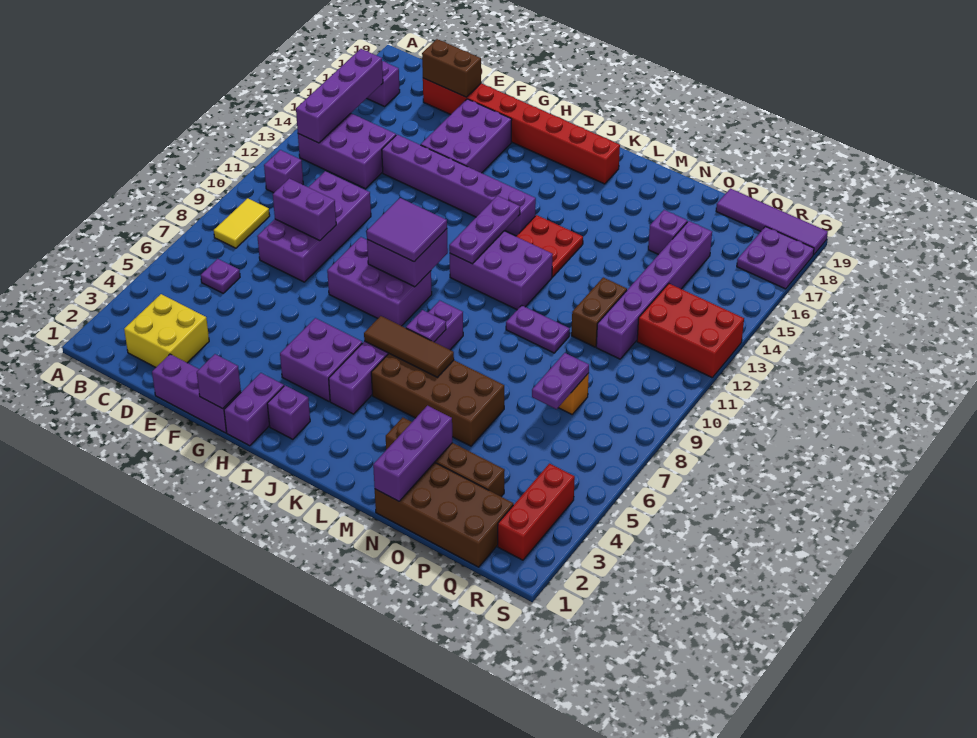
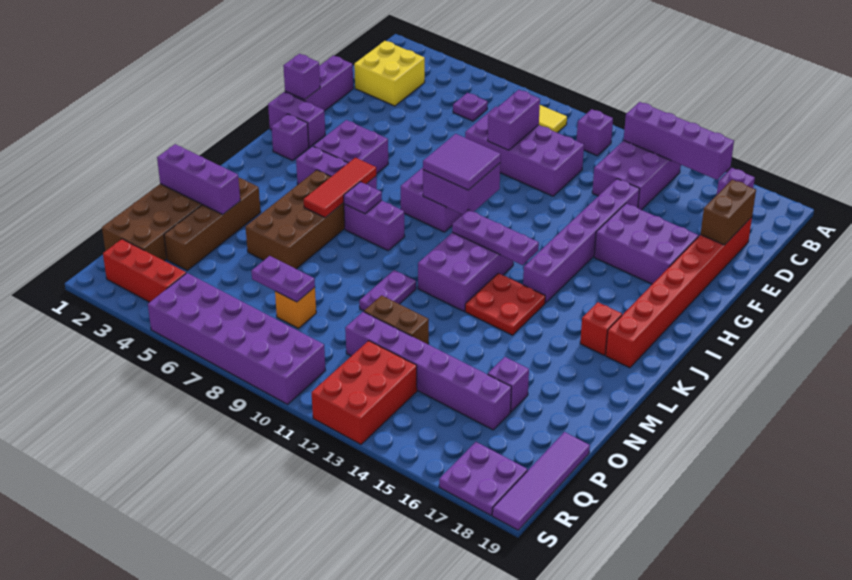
brown 1x3 tile [364,316,454,377] -> red 1x3 tile [304,158,376,218]
none -> red 1x1 brick [580,302,622,355]
none -> purple 2x6 brick [148,273,325,404]

